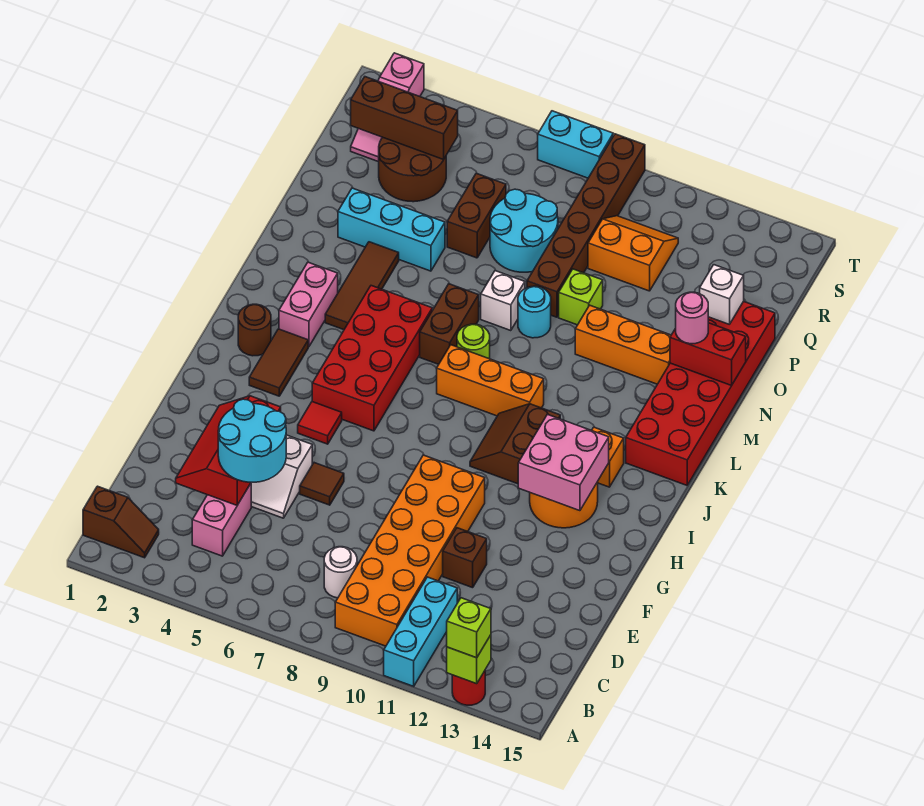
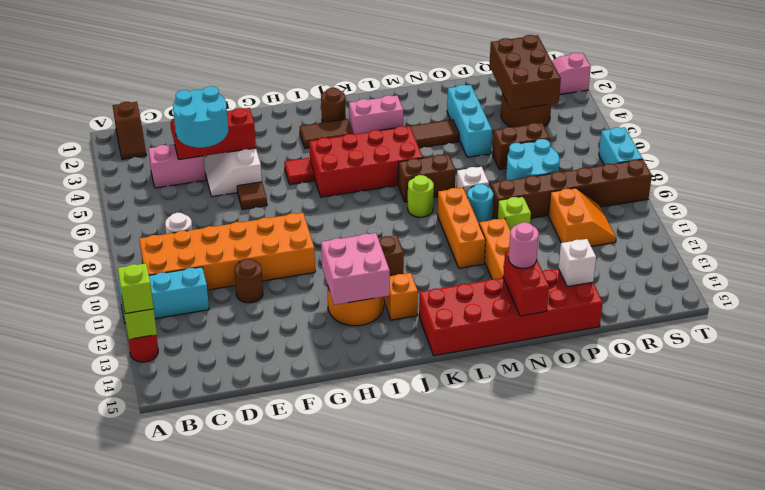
brown 1x1 brick [443,528,487,588] -> brown 1x1 round brick [234,259,263,303]
orange 1x3 brick [437,345,544,416] -> orange 1x3 brick moved to [438,188,486,268]
brown 1x3 brick [351,77,458,160] -> brown 2x3 brick [490,35,561,110]

